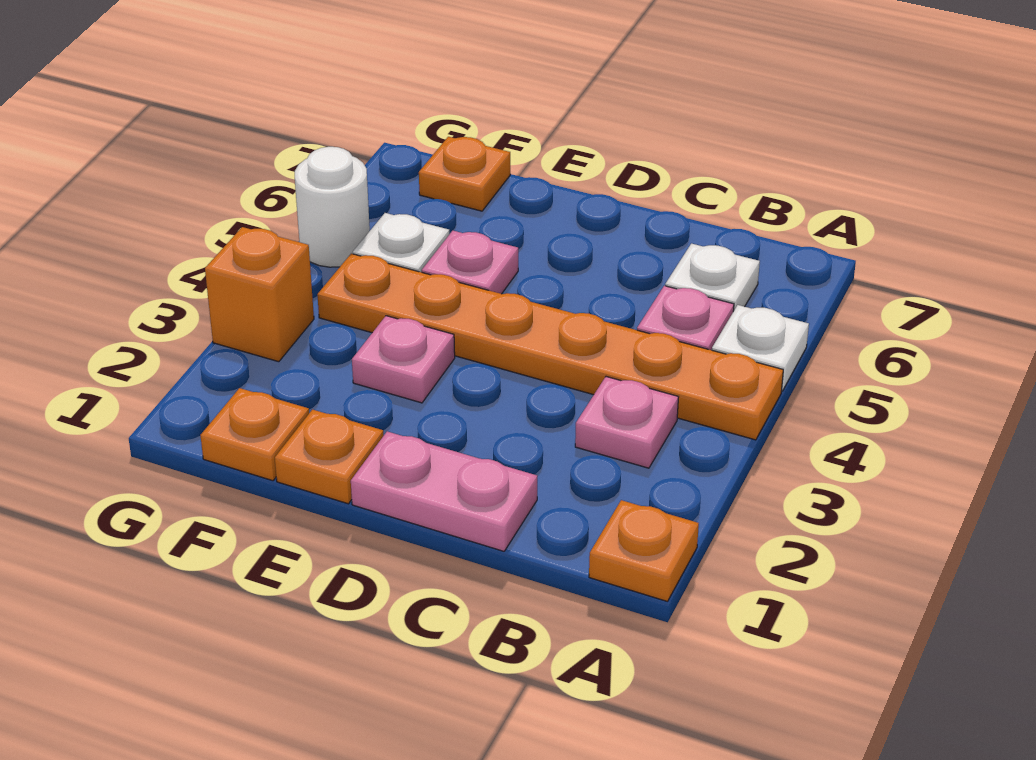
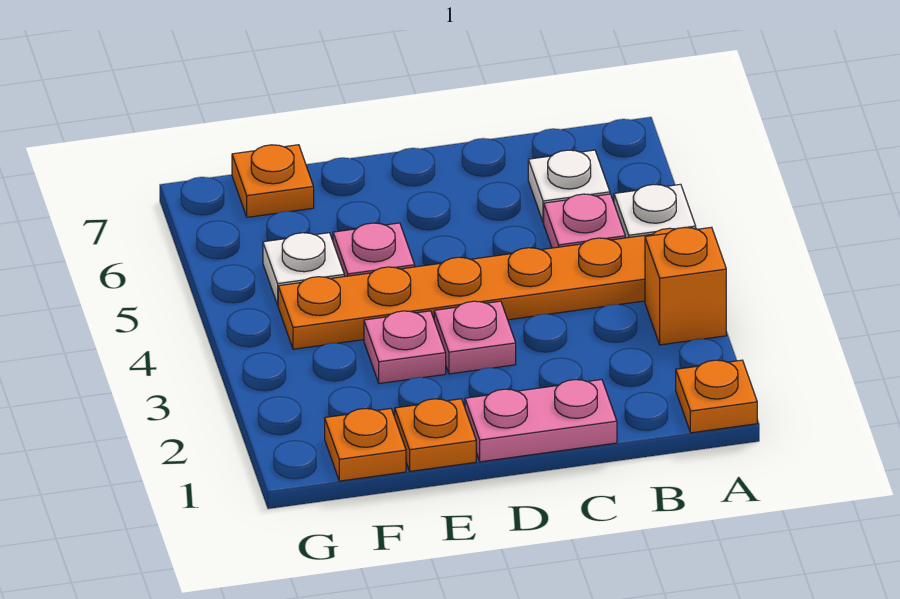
pink 1x1 plate [575,377,678,468] -> pink 1x1 plate moved to [434,301,516,374]
orange 1x1 brick [205,227,314,362] -> orange 1x1 brick moved to [645,227,726,345]
white 1x1 round brick [295,147,370,267] -> none

